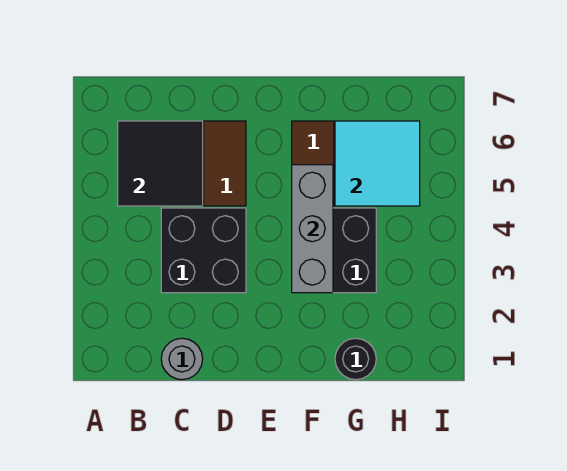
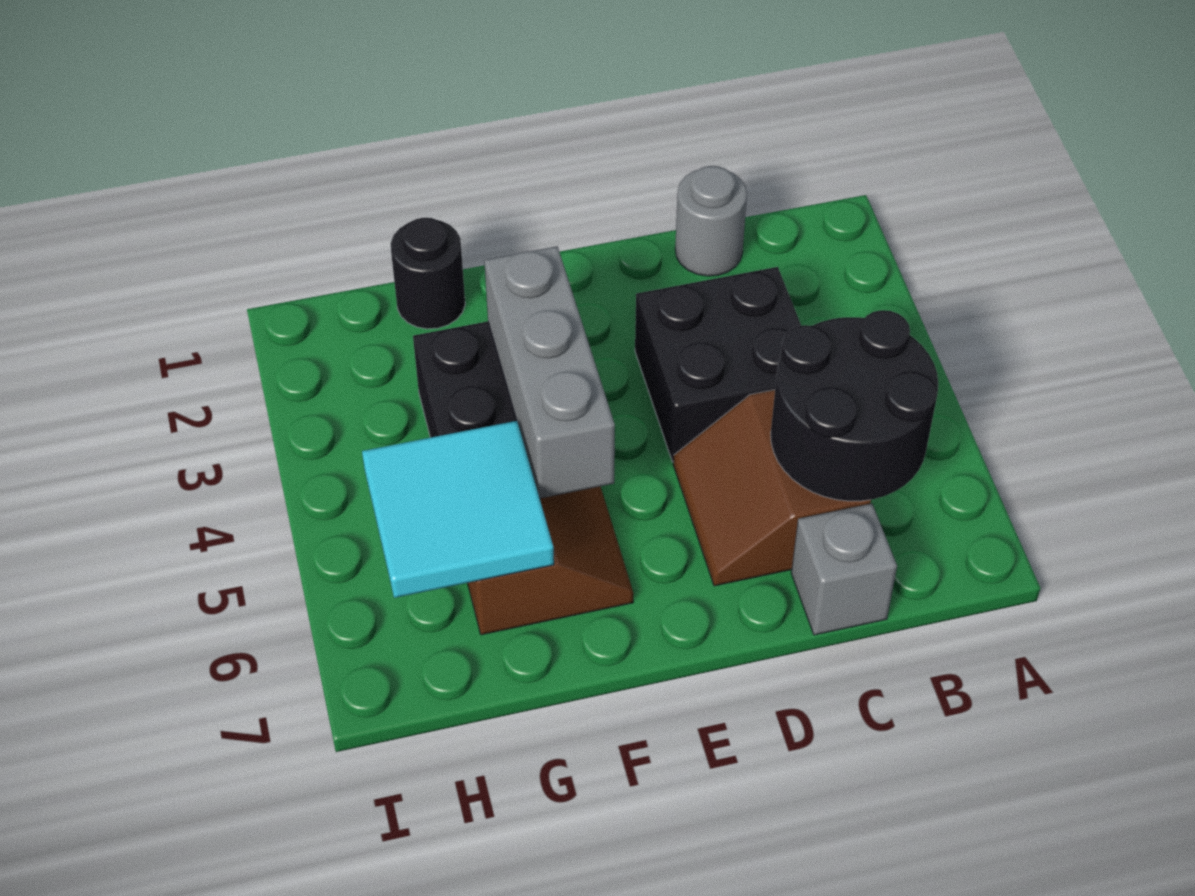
black 2x2 tile [118,121,203,206] -> black 2x2 round brick [771,310,938,501]
none -> grey 1x1 brick [791,504,897,635]

